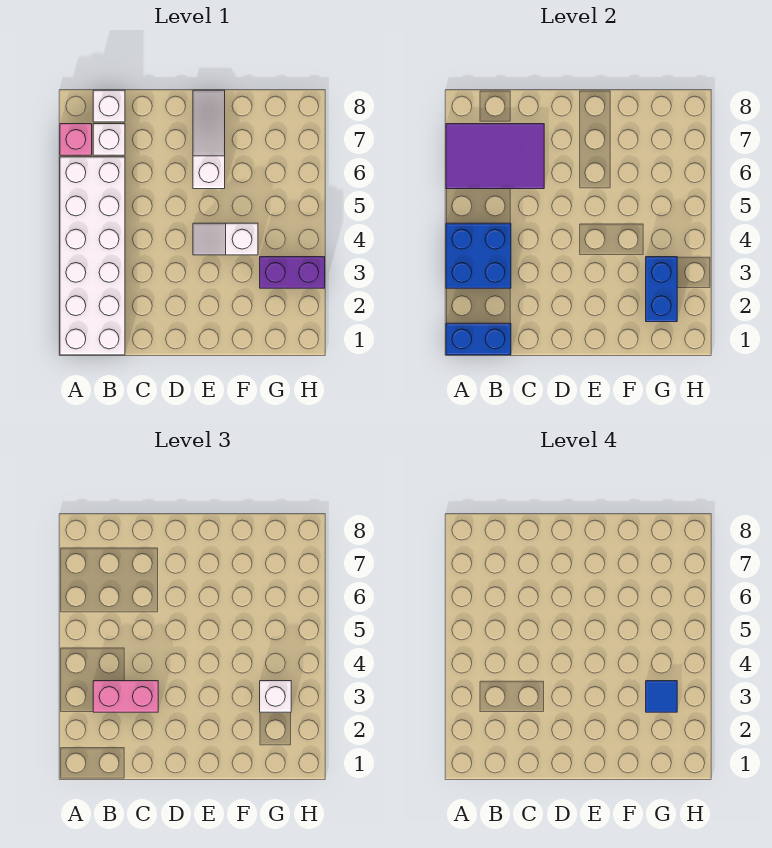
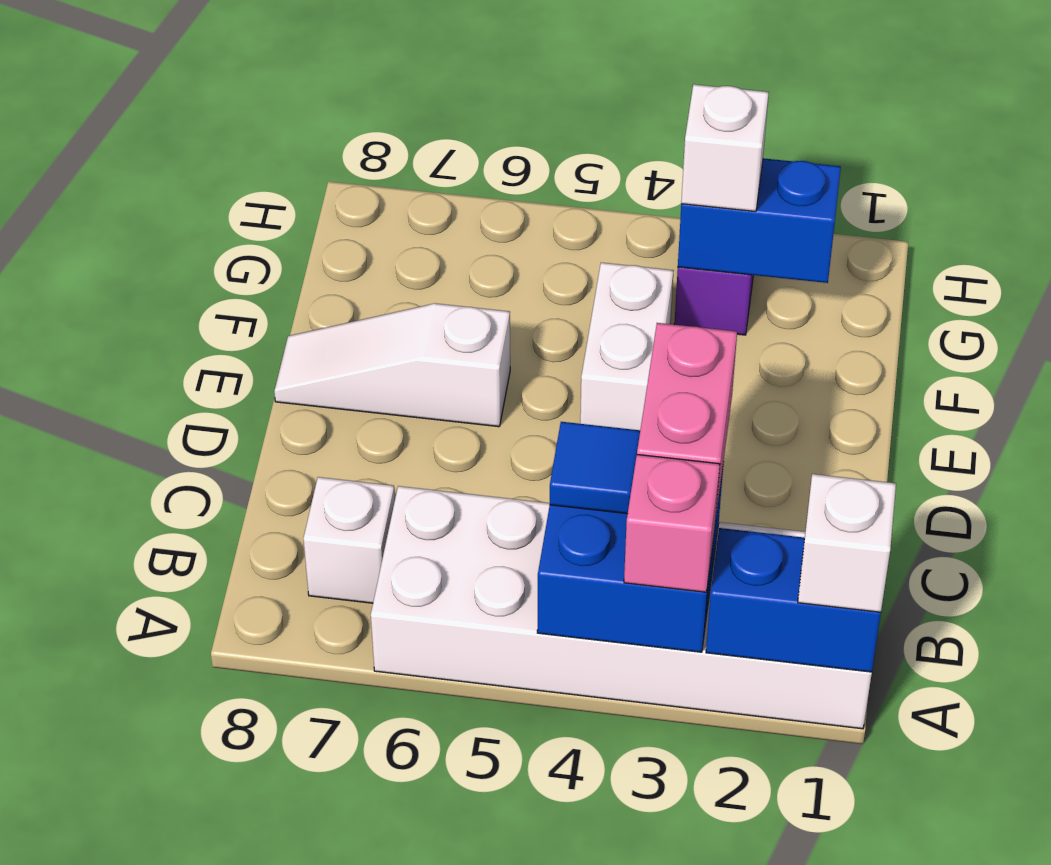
blue 1x2 brick [446,323,511,355] -> blue 1x2 brick turned to [706,528,881,672]
purple 2x3 tile [446,124,544,189] -> none
pink 1x1 brick [60,124,92,155] -> pink 1x1 brick moved to [624,455,720,592]
white 1x1 brick [93,90,125,122] -> white 1x1 brick moved to [798,474,896,612]
white 1x2 slope [193,223,258,255] -> white 1x2 brick [580,263,674,430]
blue 1x1 tile [646,681,677,712] -> blue 1x1 tile moved to [550,422,640,514]

